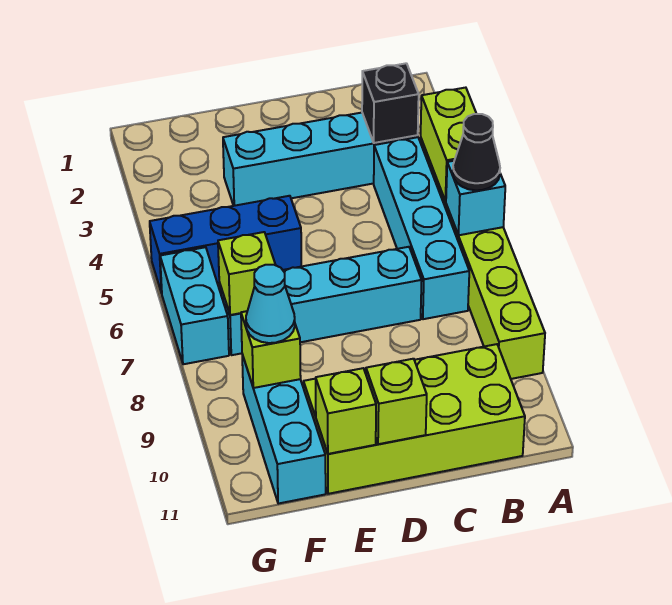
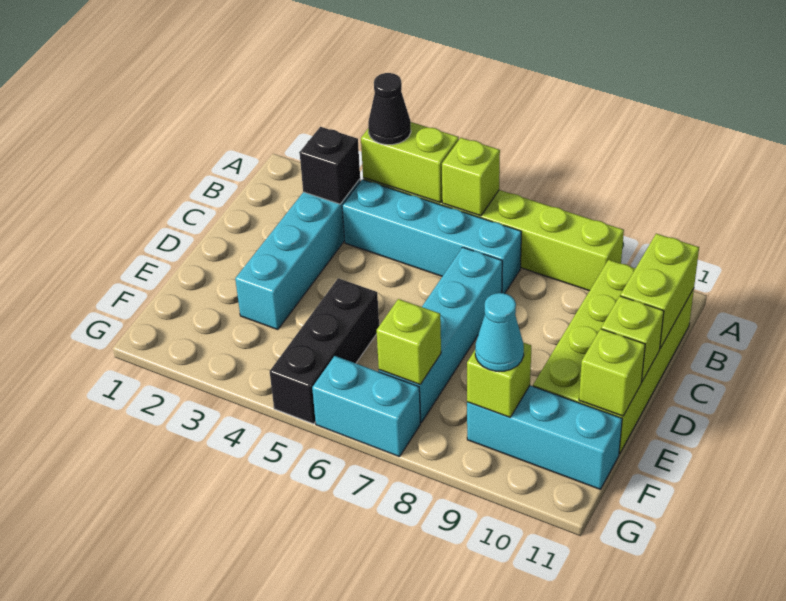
cyan 1x1 brick [446,161,505,235] -> lime 1x1 brick [442,138,500,216]
black 1x1 cone [453,114,500,190] -> black 1x1 cone moved to [368,73,411,145]
none -> lime 1x2 brick [620,234,699,348]
blue 1x3 brick [150,196,302,293] -> black 1x3 brick [270,278,379,424]

